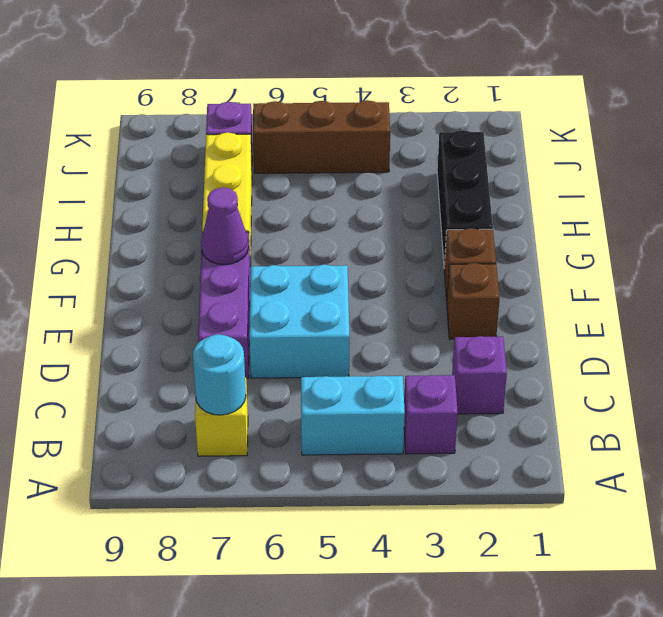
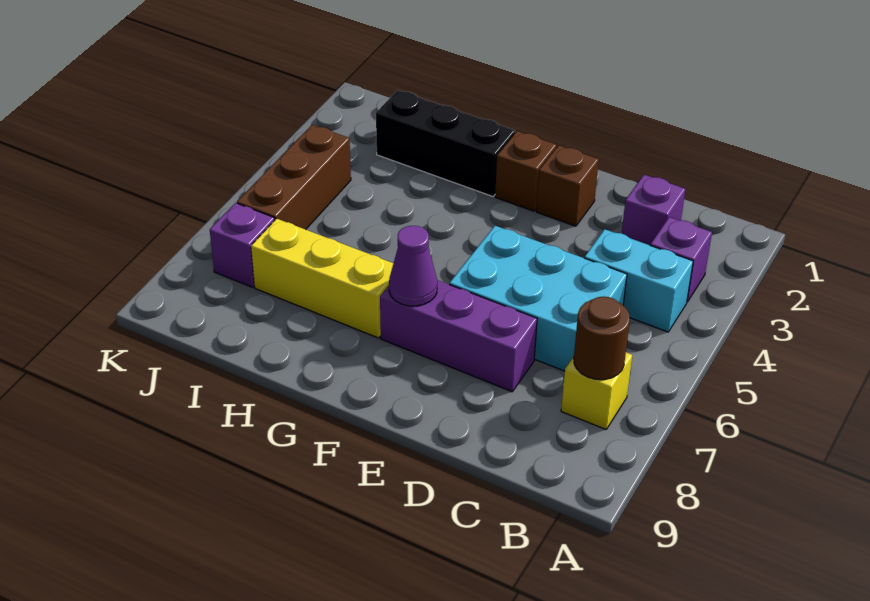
cyan 1x2 brick [301,376,405,455] -> cyan 1x2 brick turned to [585,229,693,332]
cyan 1x1 round brick [193,334,246,415] -> brown 1x1 round brick [574,297,630,380]
cyan 2x2 brick [249,265,349,378] -> cyan 2x3 brick [449,226,627,371]

